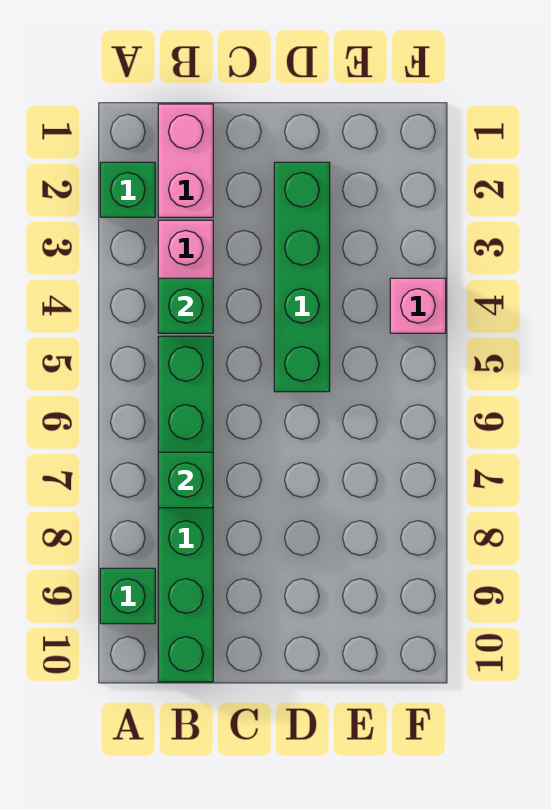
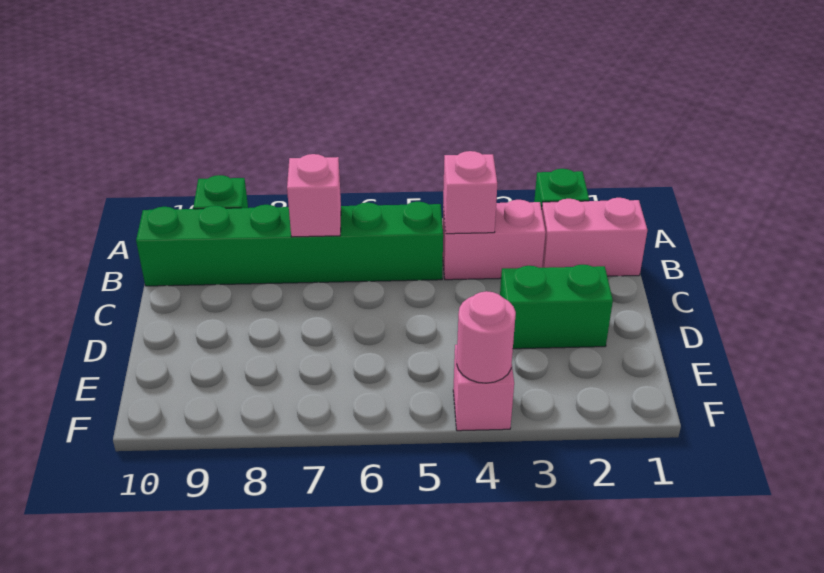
green 1x1 brick [158,278,213,333] -> pink 1x1 brick [443,151,497,234]
green 1x1 brick [158,452,213,508] -> pink 1x1 brick [287,154,341,237]
green 1x4 brick [274,162,330,392] -> green 1x2 brick [500,265,613,349]
none -> pink 1x1 round brick [457,291,516,383]

